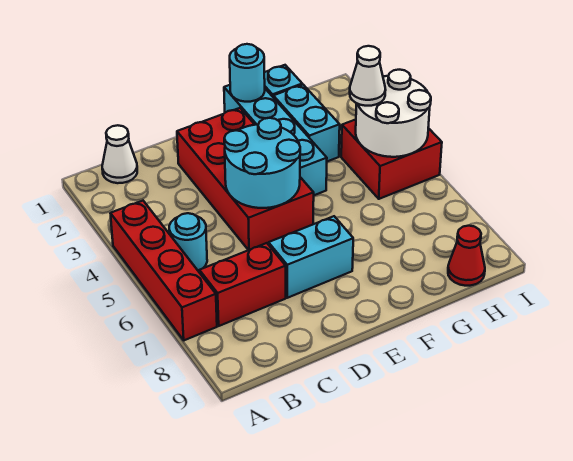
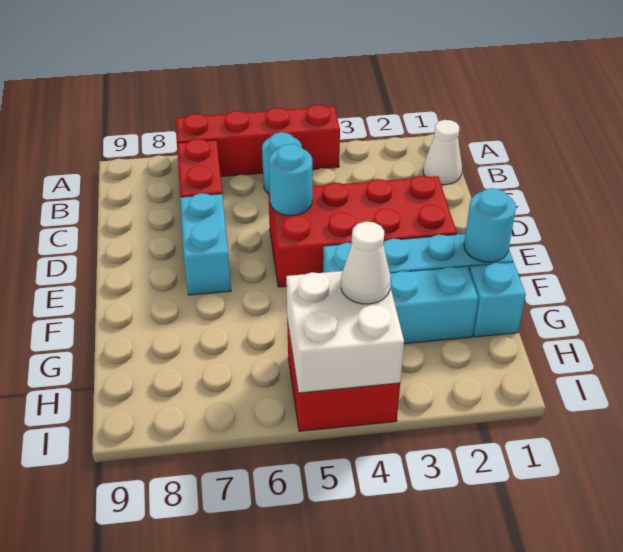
cyan 2x2 round brick [224,118,300,208] -> cyan 1x1 round brick [269,144,312,216]
white 2x2 round brick [356,70,431,157] -> white 2x2 brick [286,271,404,393]
red 1x1 cone [448,226,485,286] -> none

